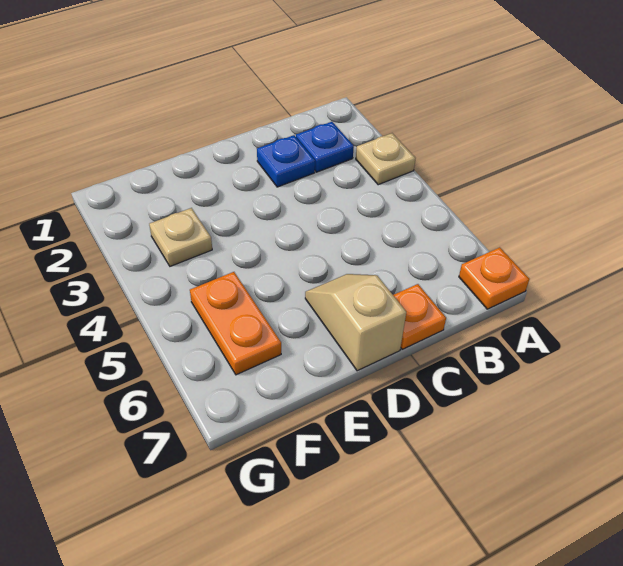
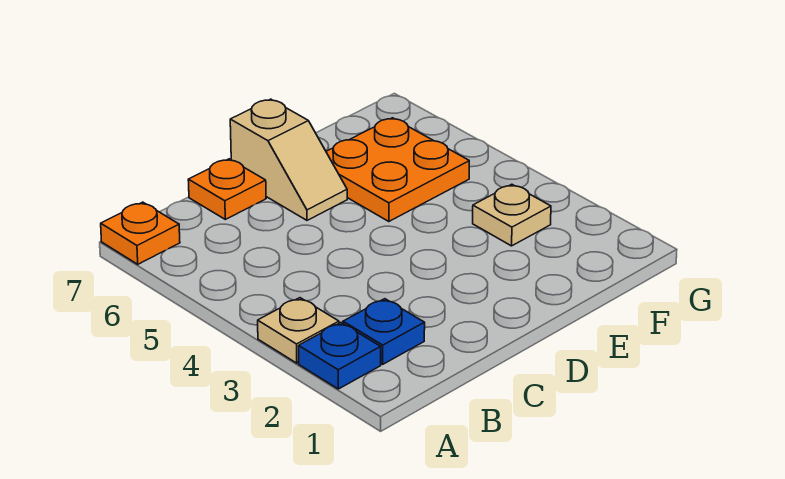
blue 1x1 plate [257,135,315,187] -> blue 1x1 plate moved to [299,323,381,389]
orange 1x2 plate [190,272,281,375] -> orange 2x2 plate [326,118,469,222]

